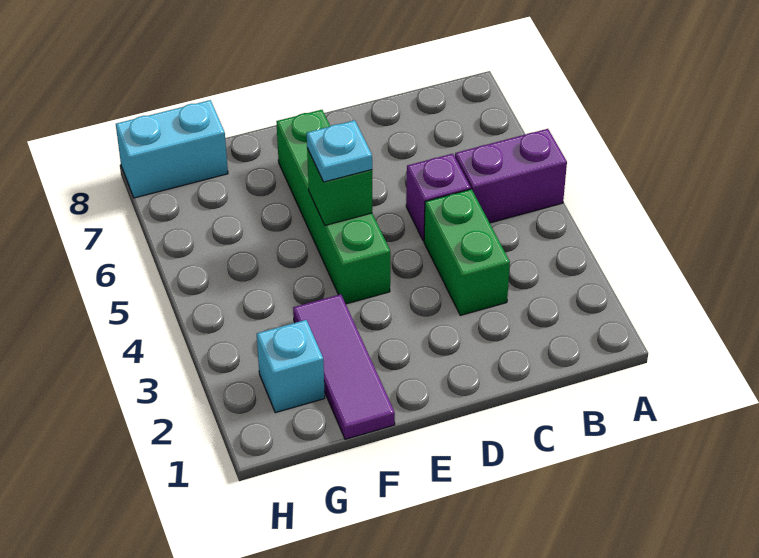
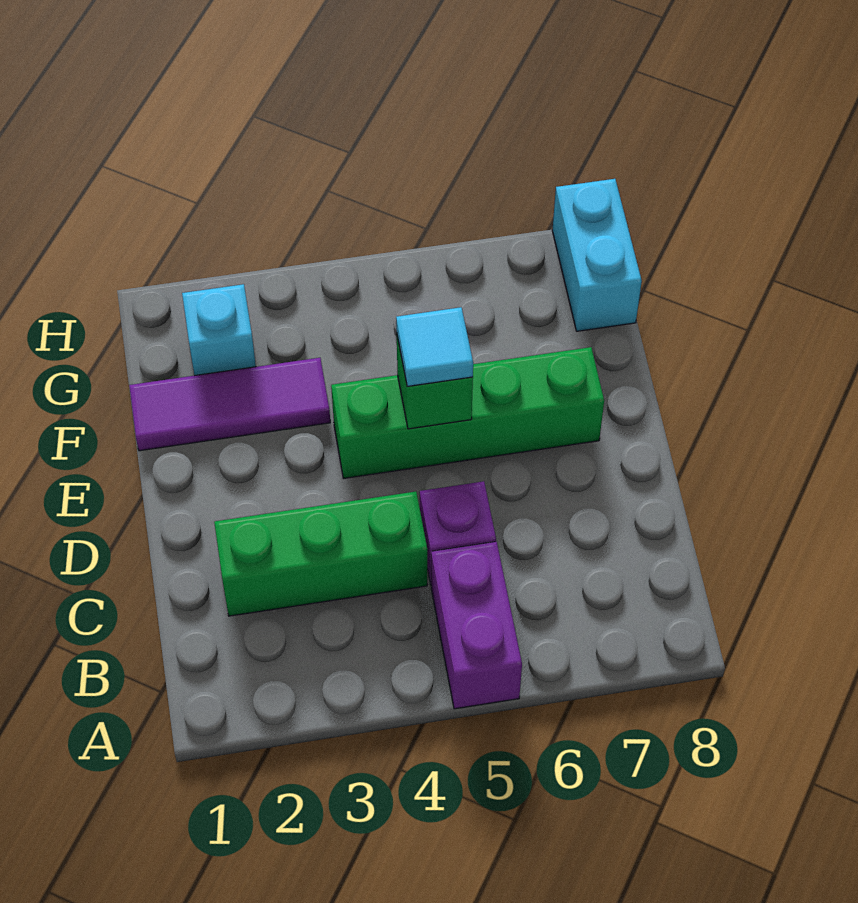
green 1x2 brick [424,189,510,315] -> green 1x3 brick [214,492,427,616]
cyan 1x1 plate [307,120,372,182] -> cyan 1x1 tile [396,307,473,386]

